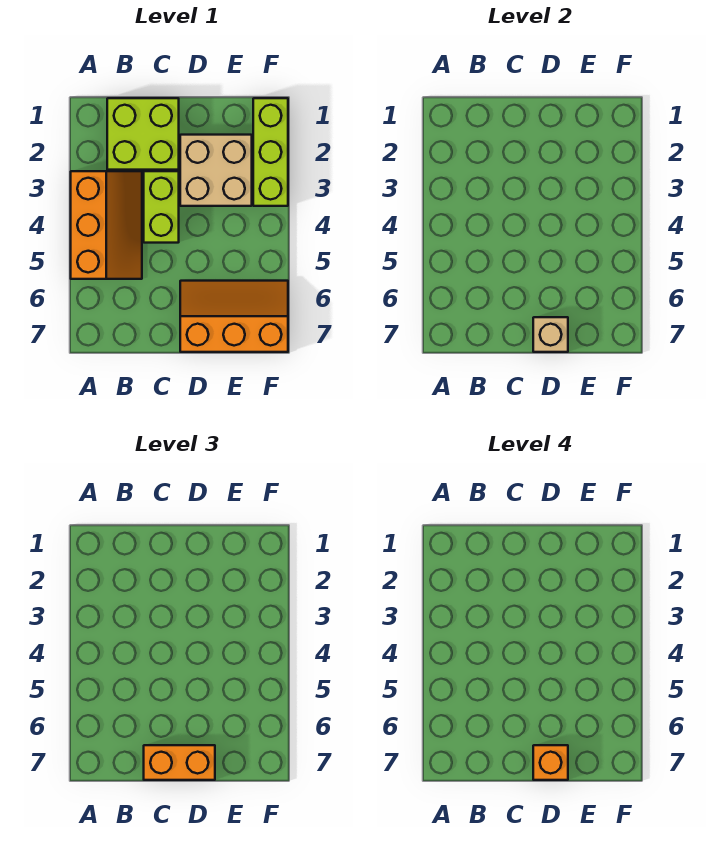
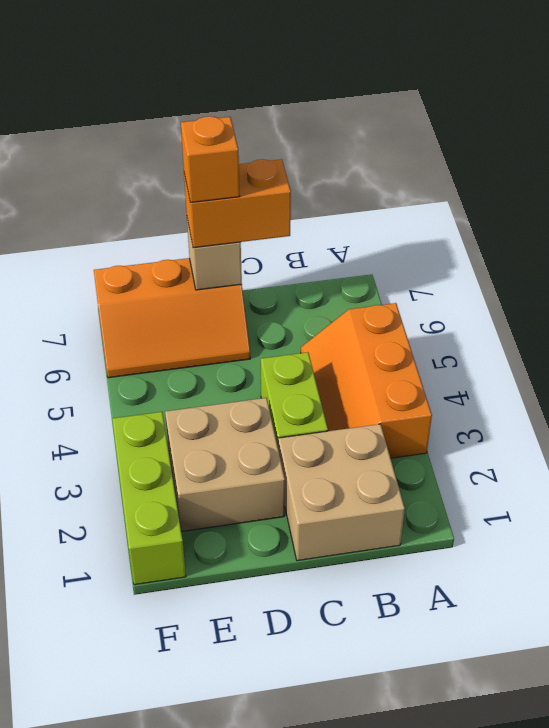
lime 2x2 brick [107,98,179,170] -> tan 2x2 brick [278,424,405,561]

